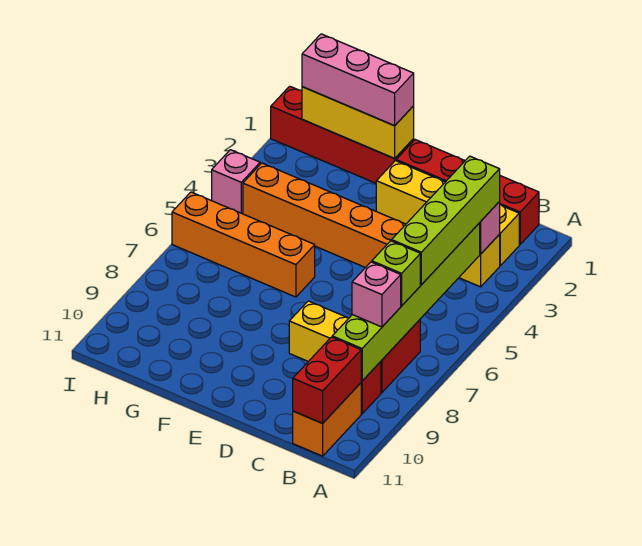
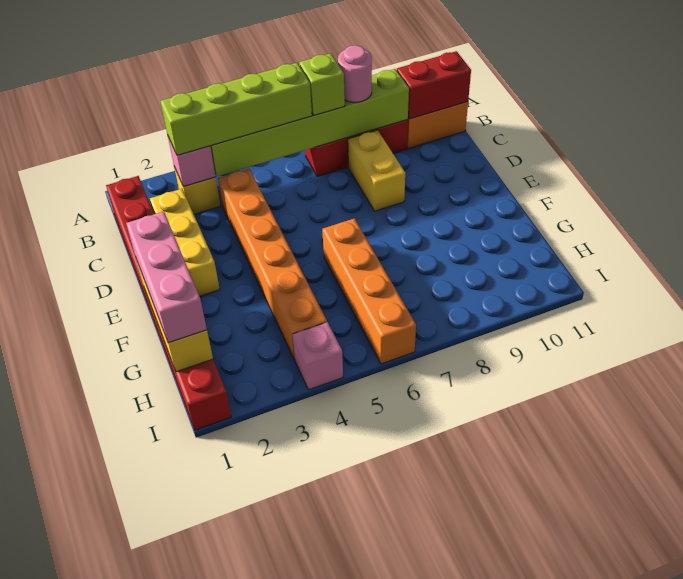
yellow 1x4 brick [376,161,519,266] -> yellow 1x3 brick [150,189,220,296]
pink 1x1 brick [352,262,401,327] -> pink 1x1 round brick [338,45,372,102]

